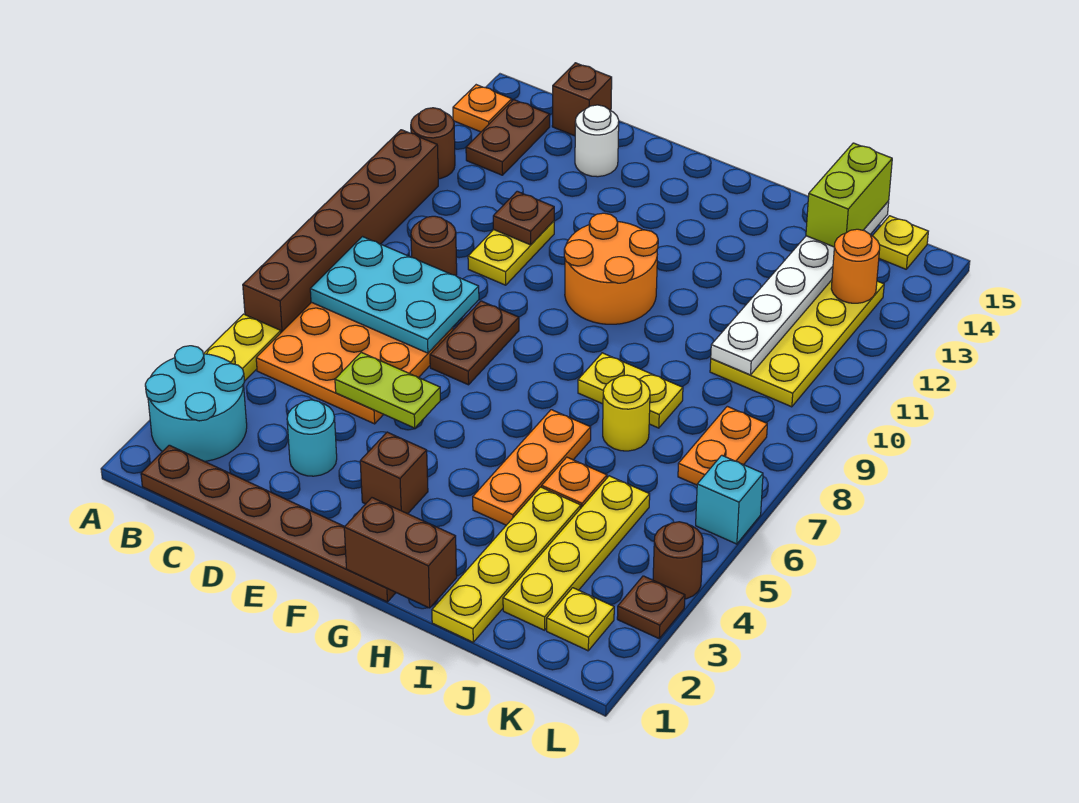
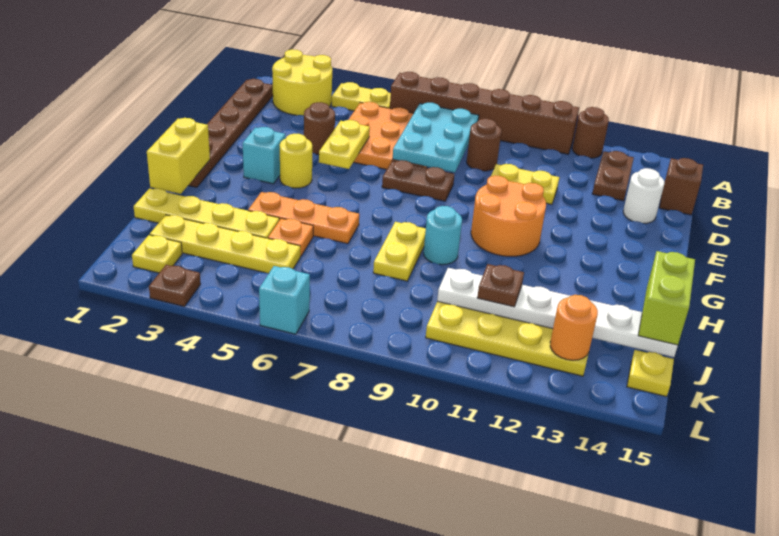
cyan 2x2 round brick [145,346,247,461] -> yellow 2x2 round brick [272,49,332,115]
orange 1x1 plate [453,85,512,132] -> none
brown 1x2 plate [466,100,550,175] -> brown 1x2 plate turned to [592,151,634,201]
cyan 1x1 round brick [287,400,337,476] -> cyan 1x1 round brick moved to [424,206,462,265]
lime 1x2 plate [335,352,441,428] -> yellow 1x2 plate [319,120,370,169]
brown 1x1 plate [493,191,554,245] -> brown 1x1 plate moved to [477,264,524,307]
brown 1x1 brick [360,432,428,514] -> cyan 1x1 brick [243,127,285,184]
brown 1x2 brick [344,498,457,608] -> yellow 1x2 brick [147,118,210,194]
yellow 1x1 round brick [603,375,650,451] -> yellow 1x1 round brick moved to [280,134,312,188]
lime 1x2 brick [806,143,892,247] -> lime 1x2 brick turned to [638,251,695,345]
orange 1x2 plate [678,406,767,485] -> none
brown 1x1 round brick [653,522,703,599] -> brown 1x1 round brick moved to [304,102,335,155]

